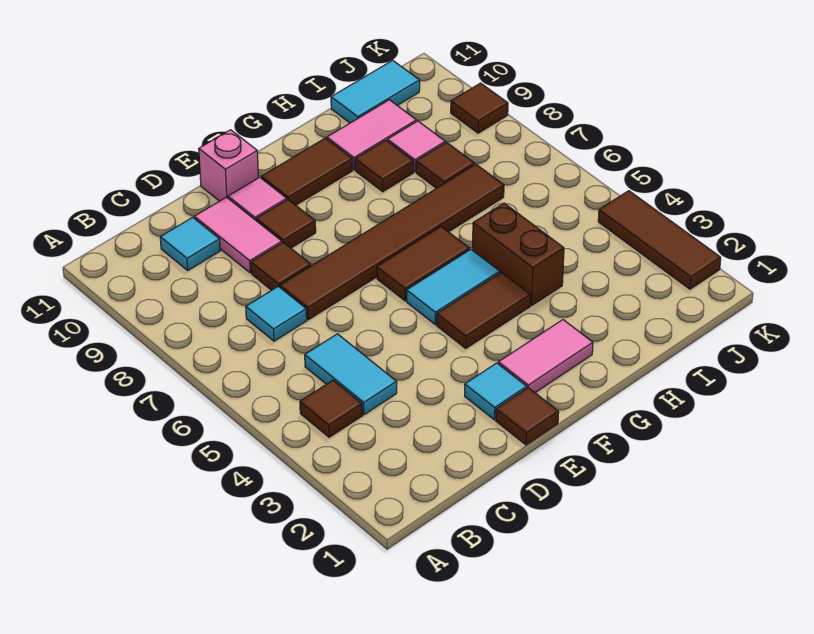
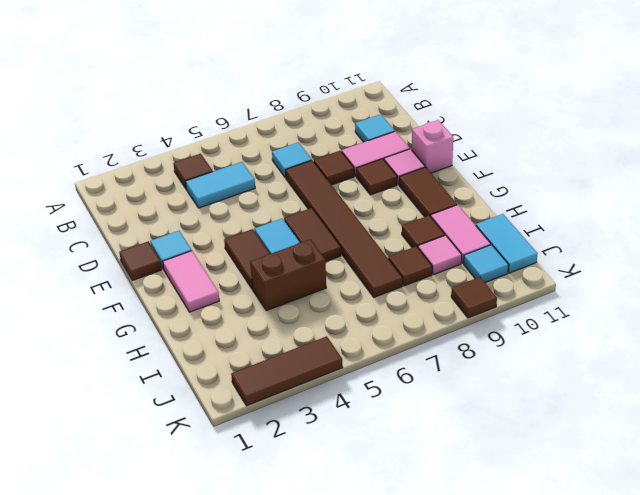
none -> cyan 1x1 tile [464,245,508,282]

